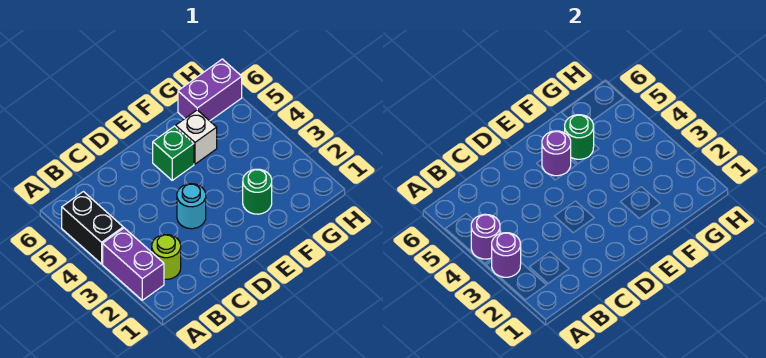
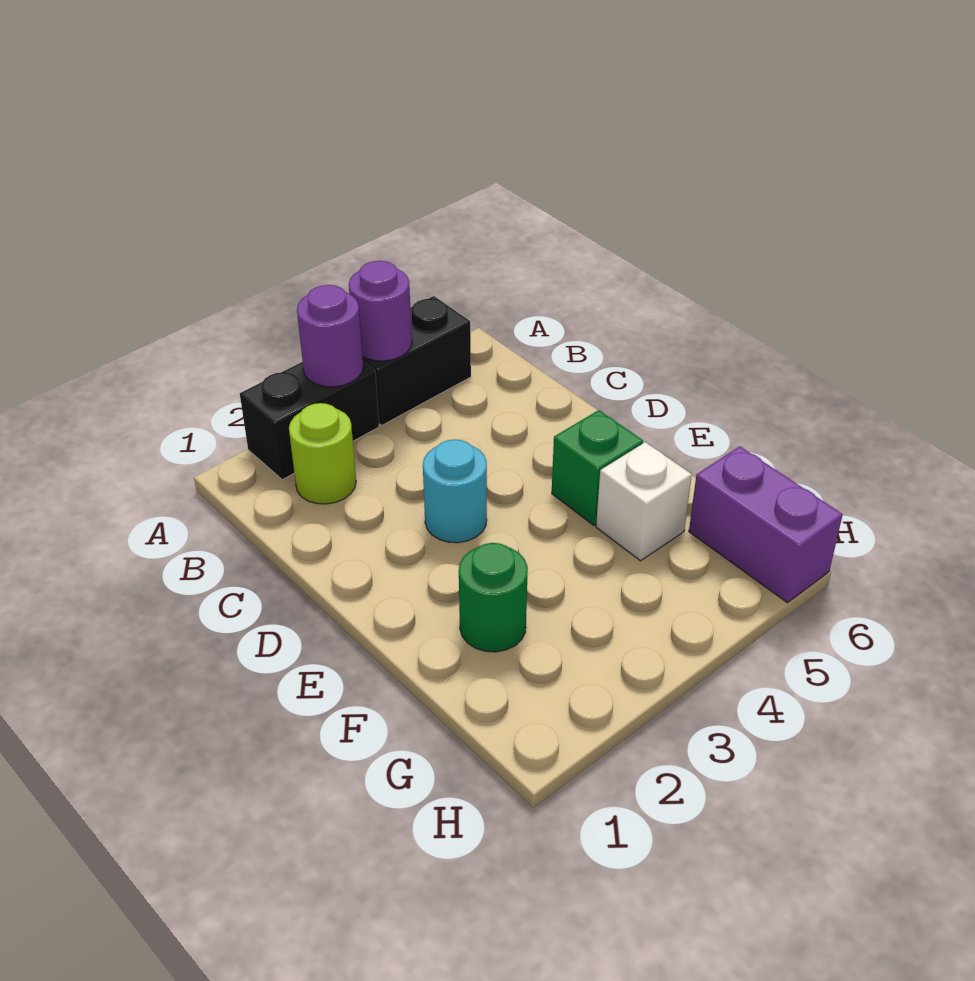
purple 1x2 brick [103,228,164,300] -> black 1x2 brick [240,362,379,480]
purple 1x1 round brick [542,131,571,176] -> none
green 1x1 round brick [565,115,594,159] -> none

